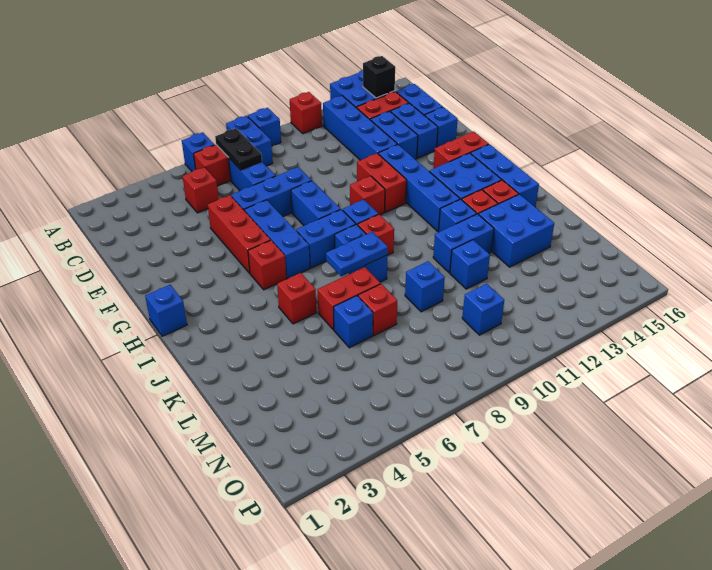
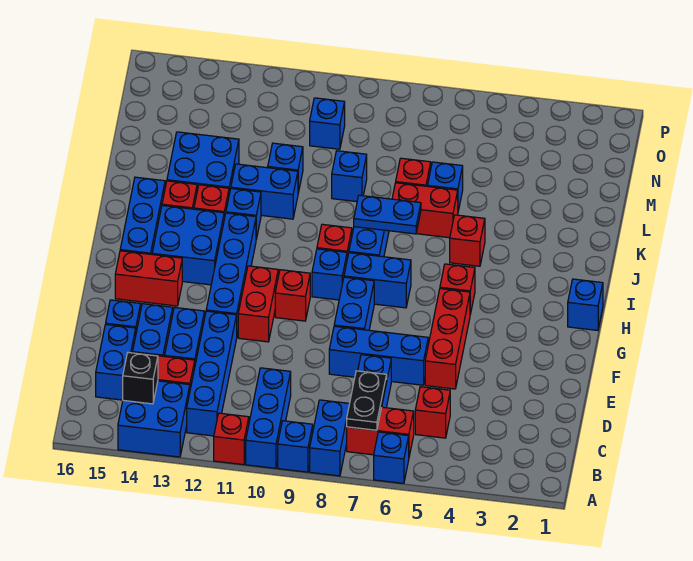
blue 1x3 brick [244,200,310,279] -> blue 1x3 brick moved to [246,368,291,468]

